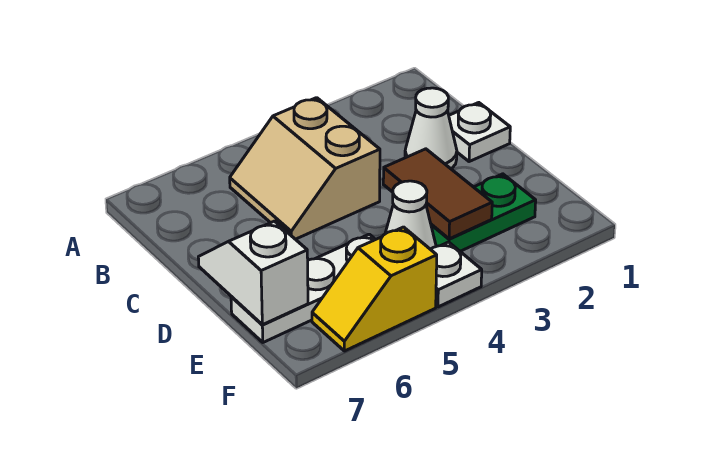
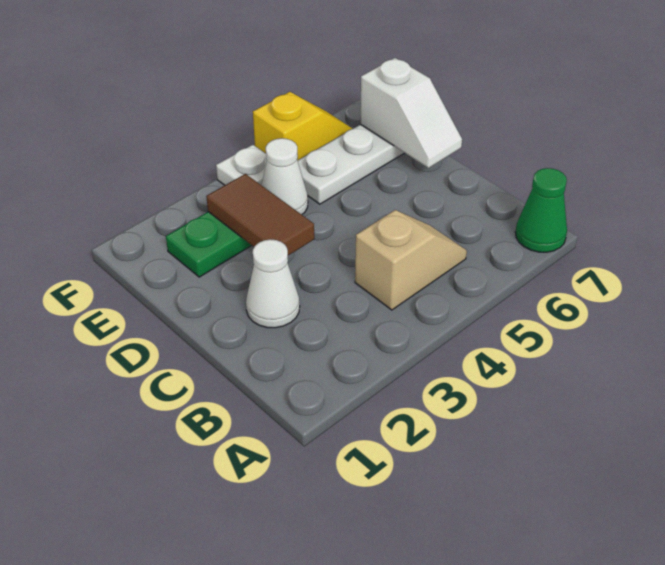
none -> green 1x1 cone [515,168,567,252]
tan 2x2 slope [230,98,380,239] -> tan 1x2 slope [355,210,467,310]
white 1x1 plate [449,103,510,162] -> none

